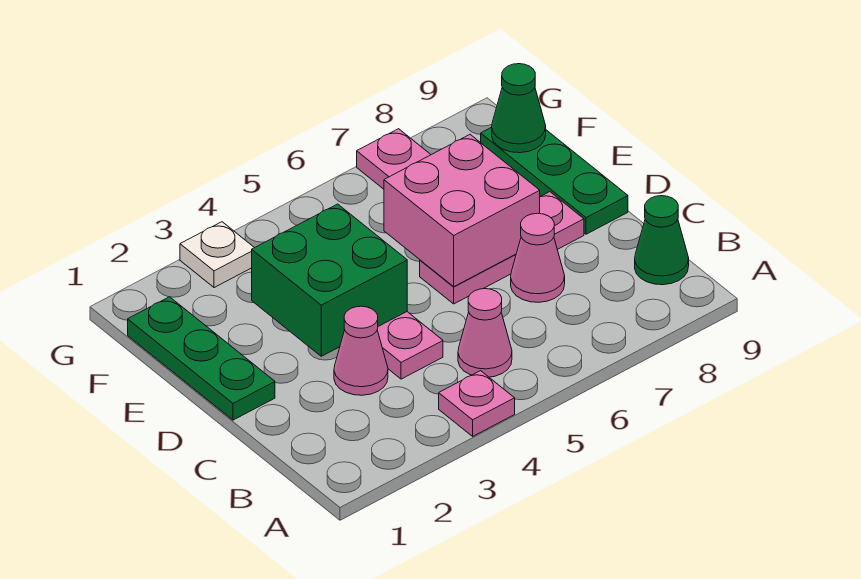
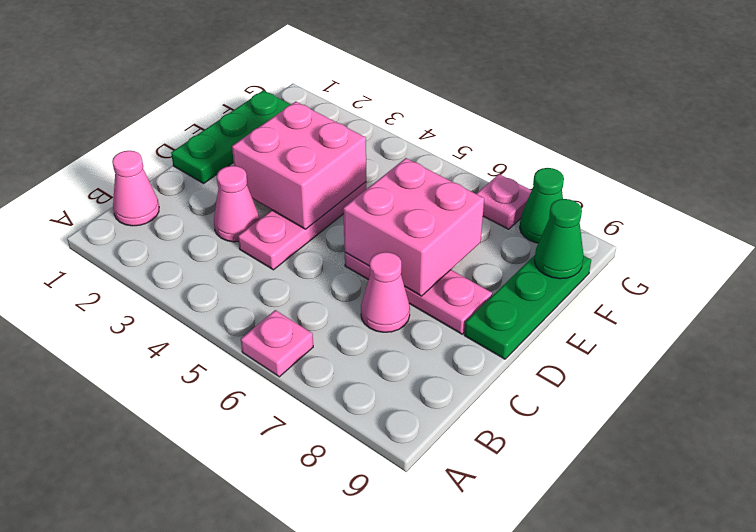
pink 1x1 plate [439,371,515,436] -> pink 1x1 plate moved to [241,310,313,377]
pink 1x1 cone [458,289,512,377] -> pink 1x1 cone moved to [112,151,159,226]
green 1x1 cone [635,196,689,285] -> green 1x1 cone moved to [520,168,564,243]
green 2x2 brick [252,204,407,356] -> pink 2x2 brick [232,102,366,229]
white 1x1 plate [180,222,254,288] -> none

